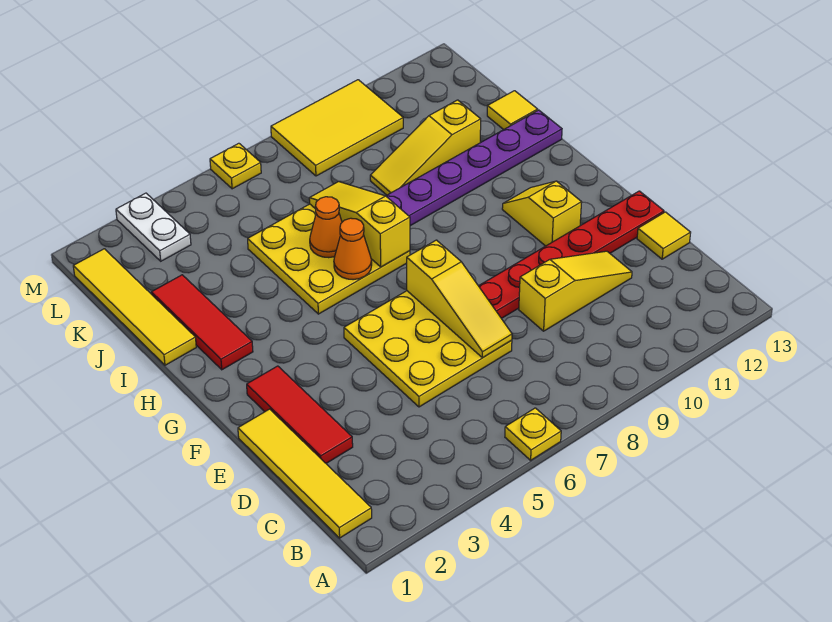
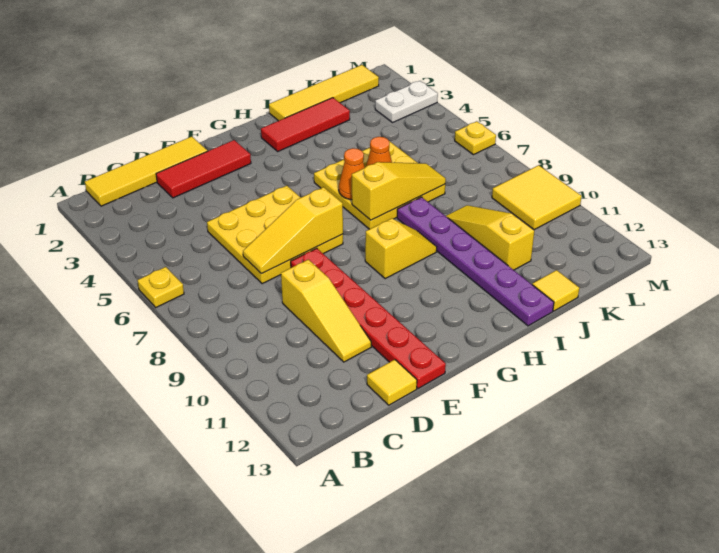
yellow 1x2 slope [502,181,582,246] -> yellow 1x2 slope moved to [365,218,437,279]
yellow 2x3 tile [271,80,403,176] -> yellow 2x2 tile [492,165,582,230]

